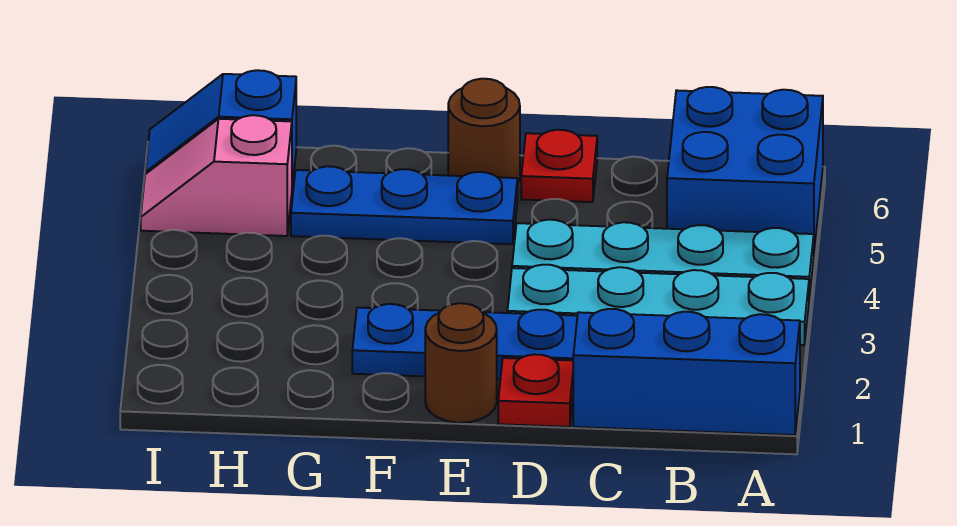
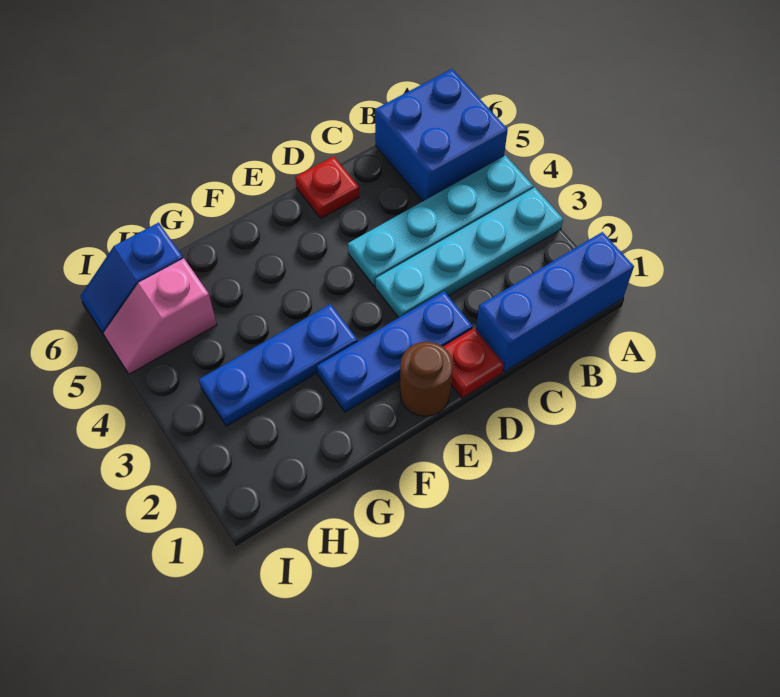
blue 1x3 plate [291,166,517,244] -> blue 1x3 plate moved to [199,304,358,426]
brown 1x1 round brick [448,79,520,184] -> none

